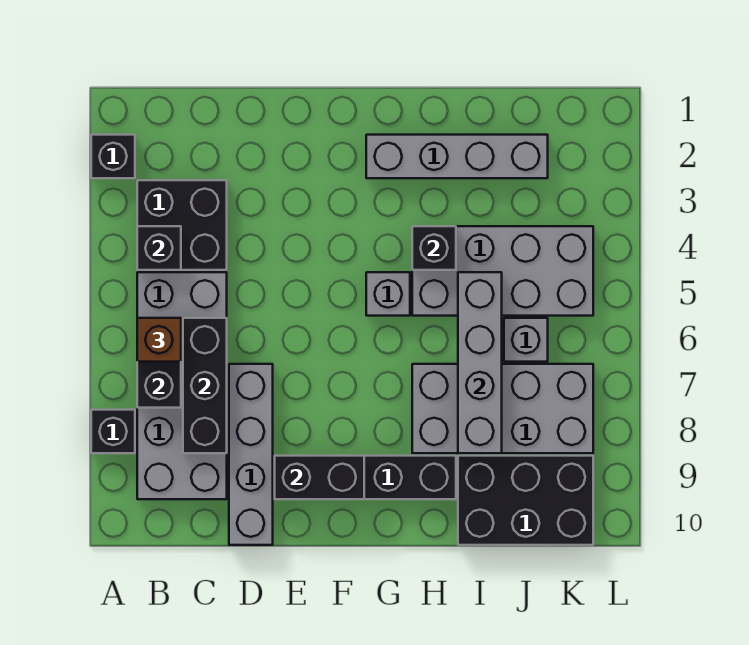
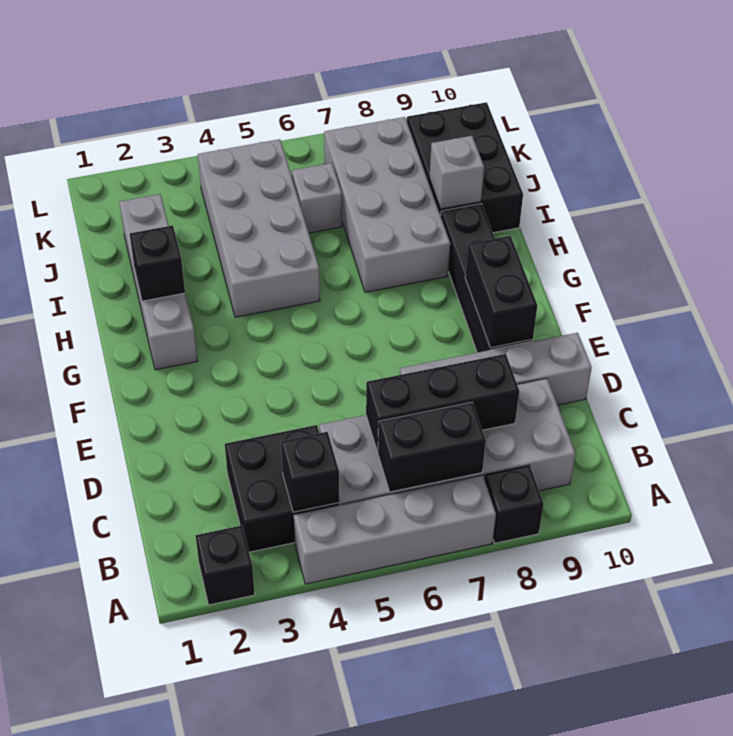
brown 1x1 brick [137,318,181,362] -> none
grey 1x1 brick [366,272,410,316] -> grey 1x1 brick moved to [429,136,484,209]
black 1x1 brick [412,226,456,270] -> black 1x1 brick moved to [130,225,185,301]
grey 1x4 brick [458,272,502,453] -> grey 1x4 brick moved to [294,475,496,584]

